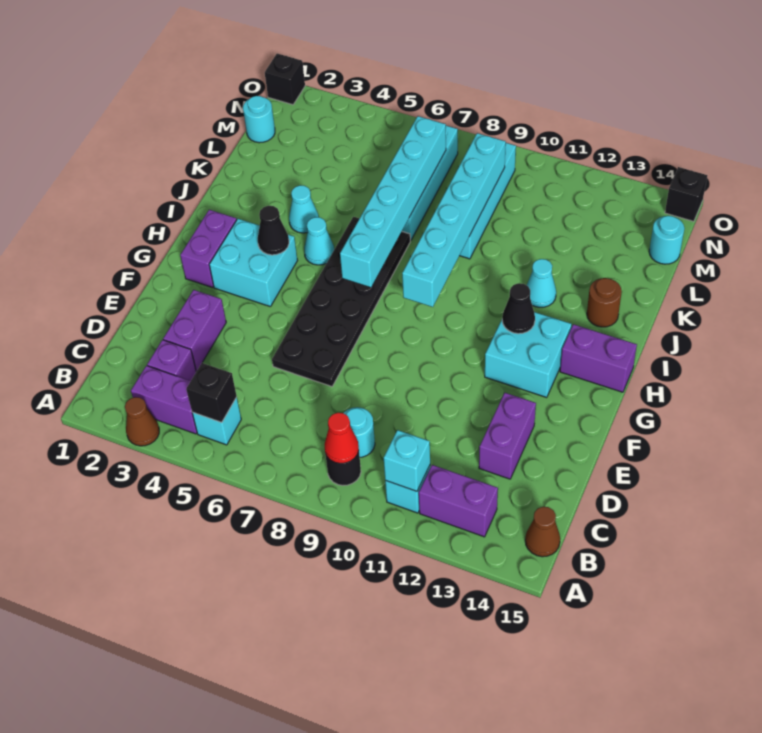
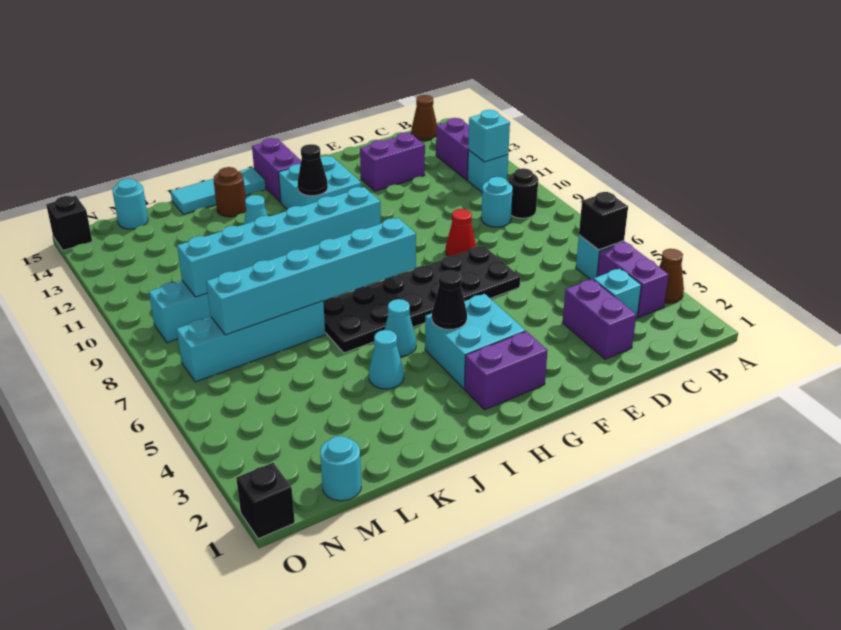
red 1x1 cone [324,413,359,463] -> red 1x1 cone moved to [446,209,476,256]
purple 1x1 brick [147,340,196,381] -> cyan 1x1 brick [594,268,641,318]
purple 1x2 brick [163,290,226,371] -> purple 1x2 brick turned to [562,279,637,359]
none -> cyan 1x3 tile [171,167,266,214]

